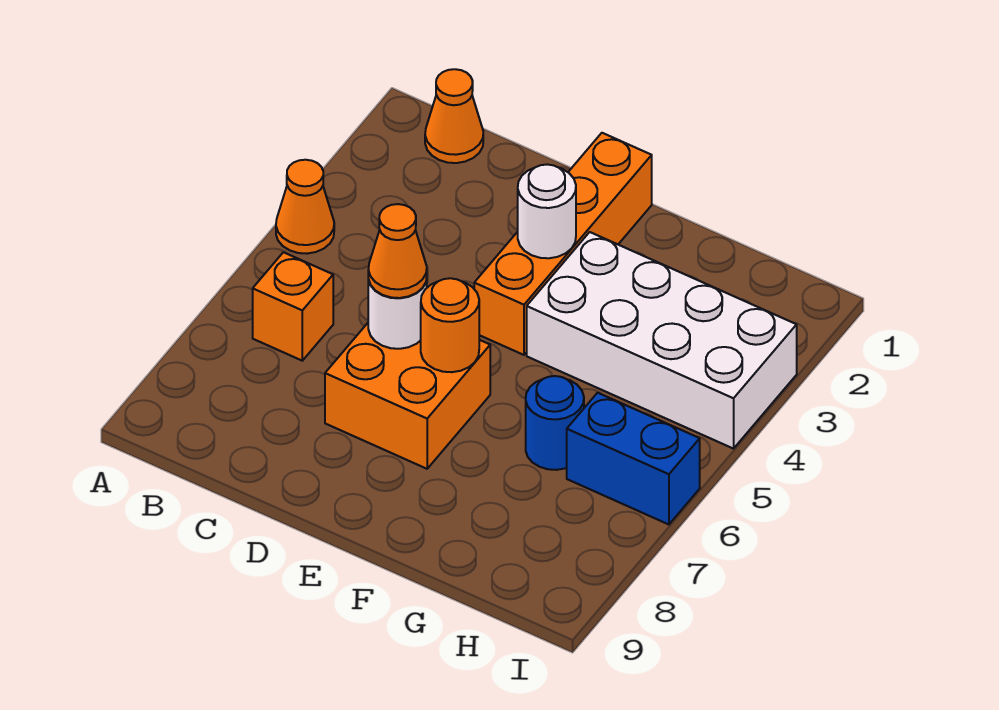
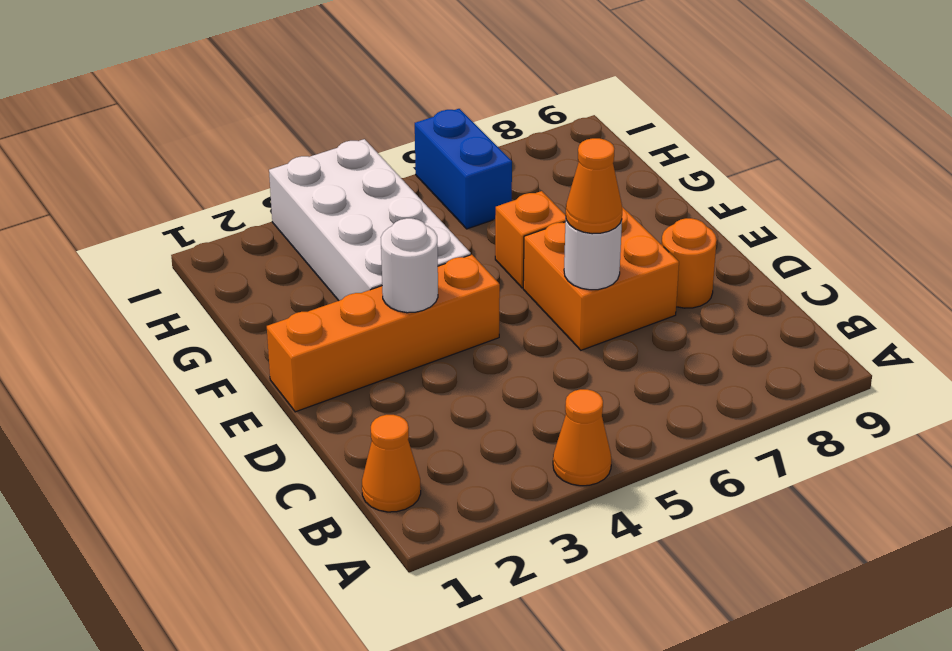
orange 1x1 brick [253,252,333,361] -> orange 1x1 brick moved to [495,191,566,288]
orange 1x1 round brick [421,278,479,372] -> orange 1x1 round brick moved to [662,218,716,308]
blue 1x1 round brick [526,376,584,470] -> none

